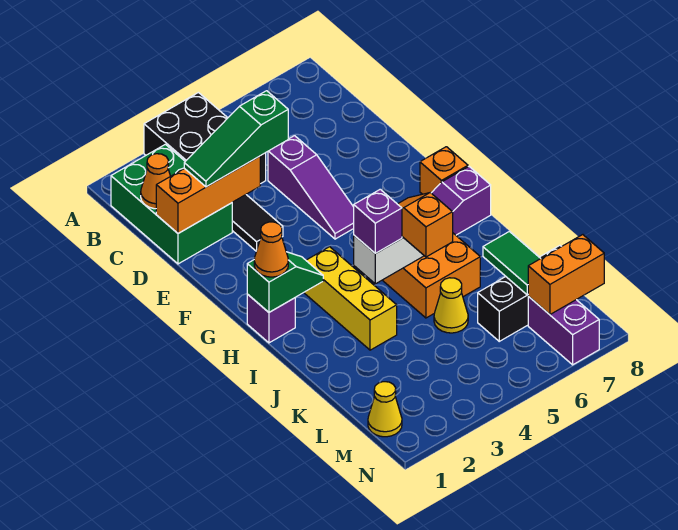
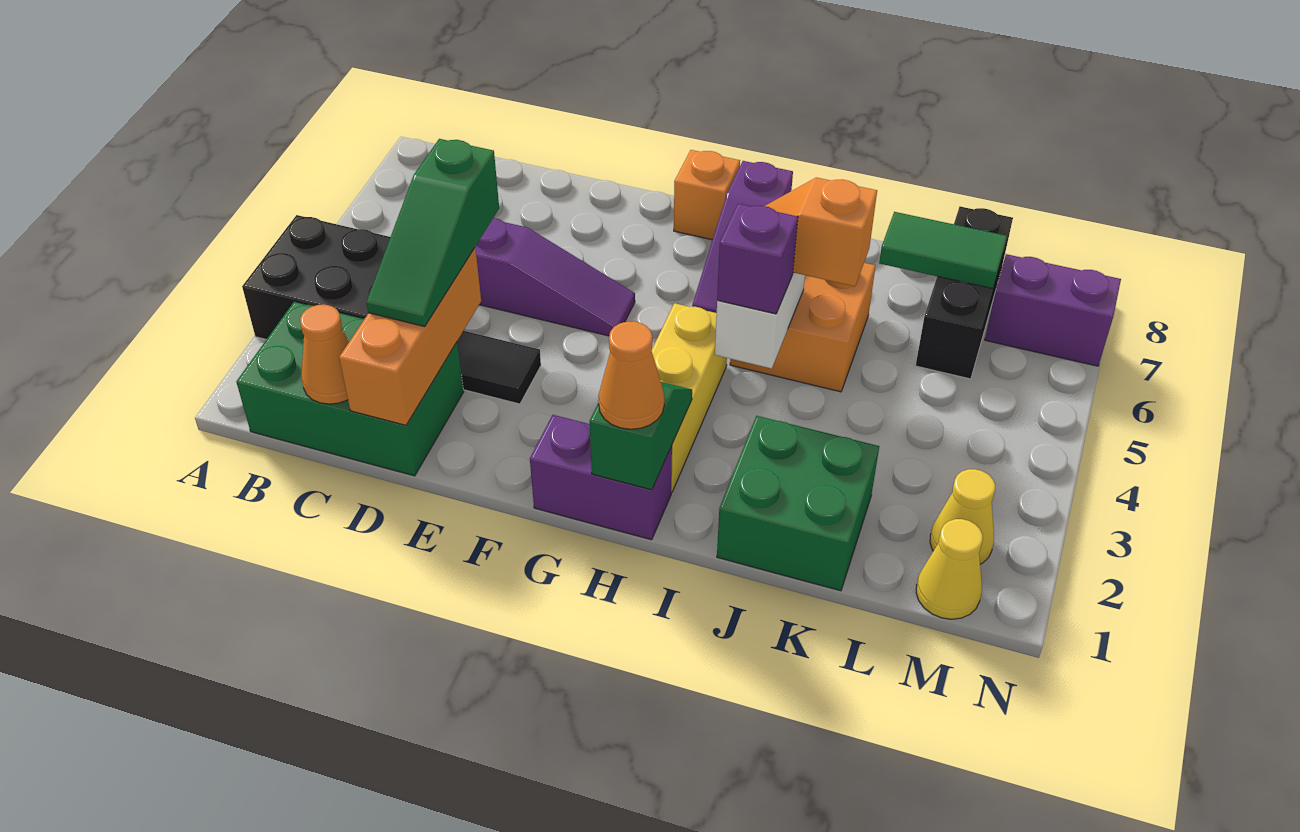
purple 1x1 brick [247,294,295,343] -> purple 1x2 brick [530,415,672,540]
yellow 1x3 brick [304,247,397,350] -> yellow 1x3 brick turned to [652,303,727,492]
none -> green 2x2 brick [717,416,879,591]
yellow 1x1 cone [434,278,468,333] -> yellow 1x1 cone moved to [930,469,995,564]
orange 1x2 brick [528,235,604,314] -> none

